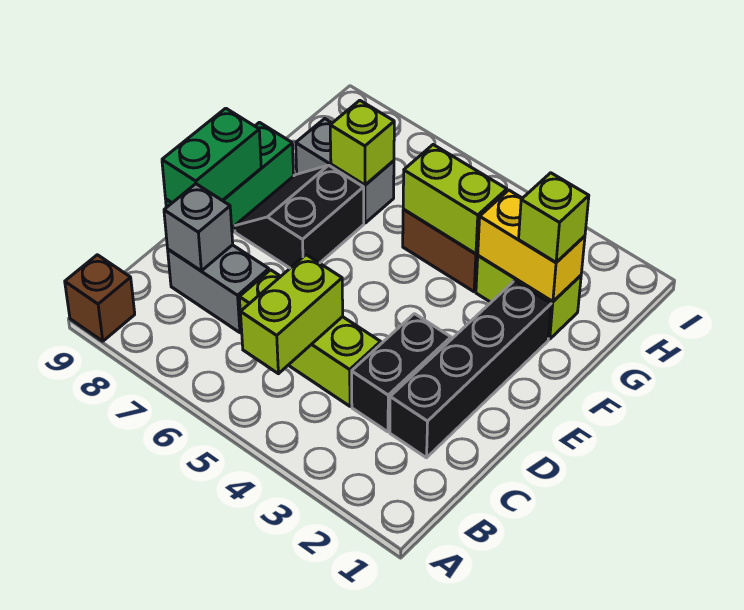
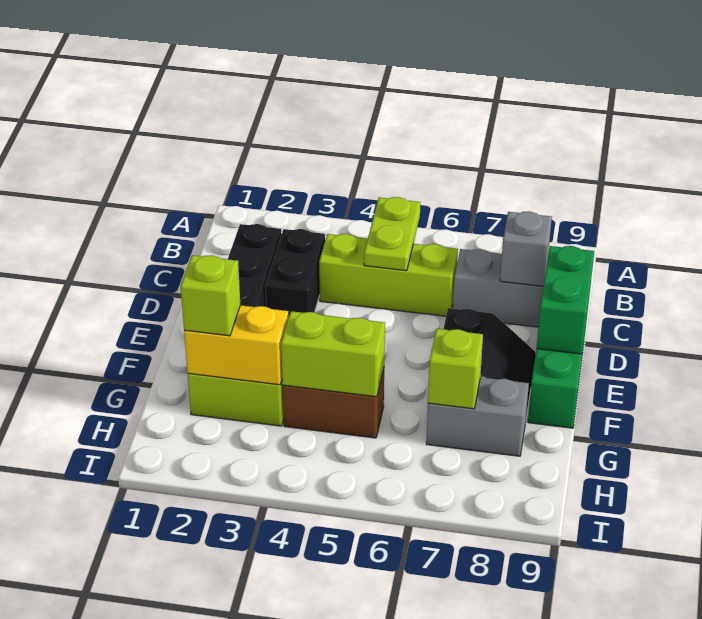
brown 1x1 brick [65,255,135,341] -> none
lime 1x2 brick [240,255,343,374] -> lime 1x2 plate [364,197,420,271]

